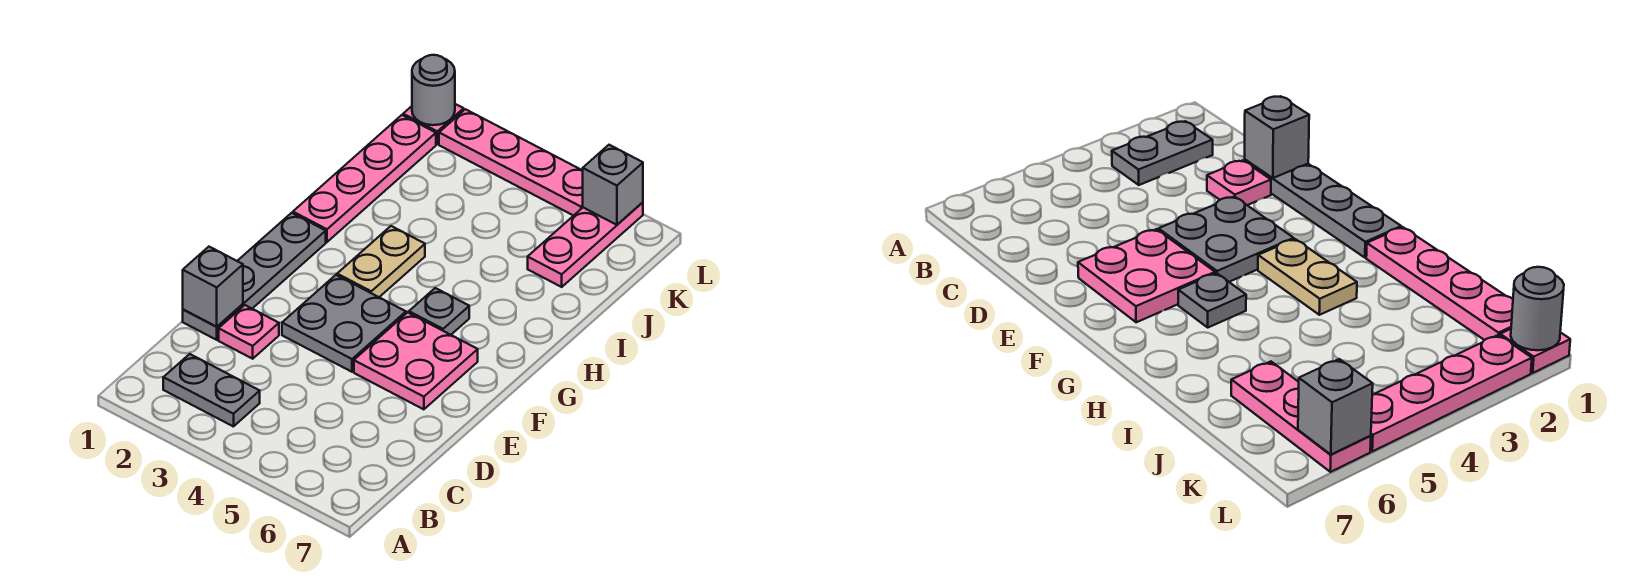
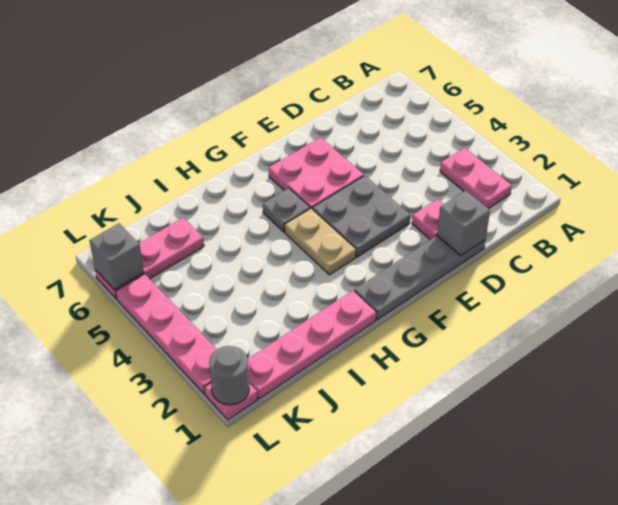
grey 1x2 plate [163,354,260,427] -> pink 1x2 plate [440,148,512,209]
tan 1x2 plate [337,226,425,297] -> tan 1x2 plate turned to [285,208,356,275]

